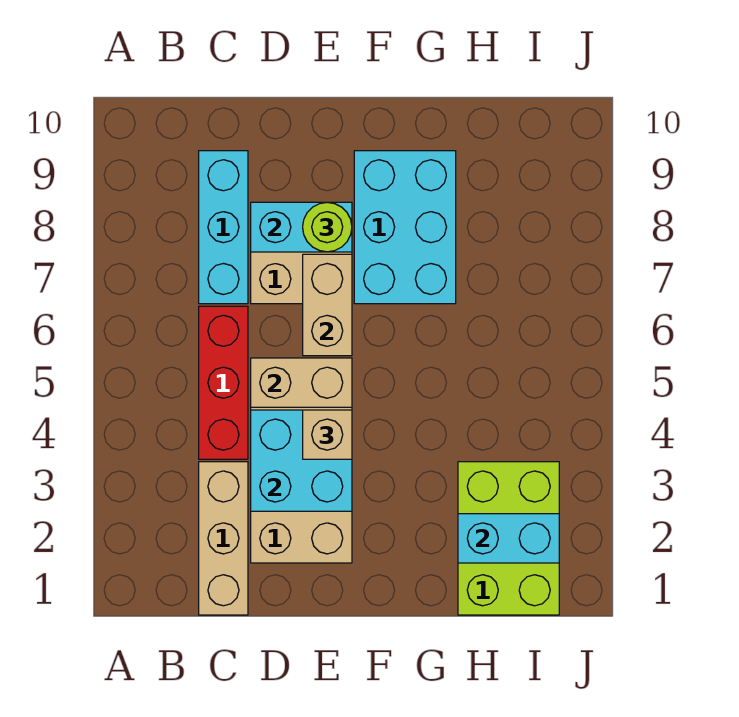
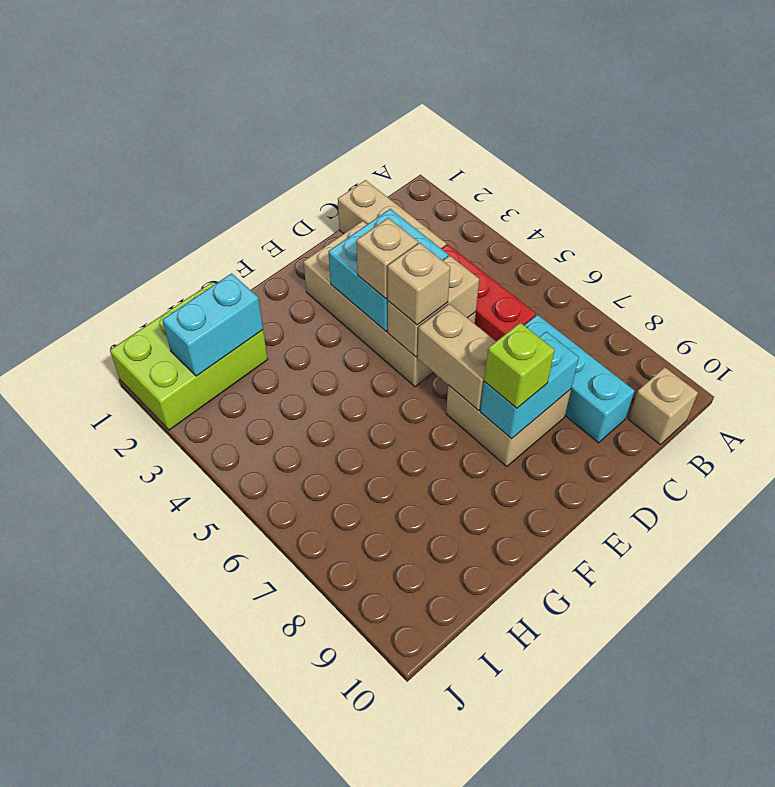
none -> tan 1x1 brick [629,367,698,444]
none -> tan 1x1 brick [388,243,450,325]
lime 1x1 round brick [303,202,352,252] -> lime 1x1 brick [484,323,554,408]
cyan 2x3 brick [354,151,456,304] -> none
lime 2x3 brick [458,462,559,615] -> lime 2x3 brick turned to [110,283,268,430]

